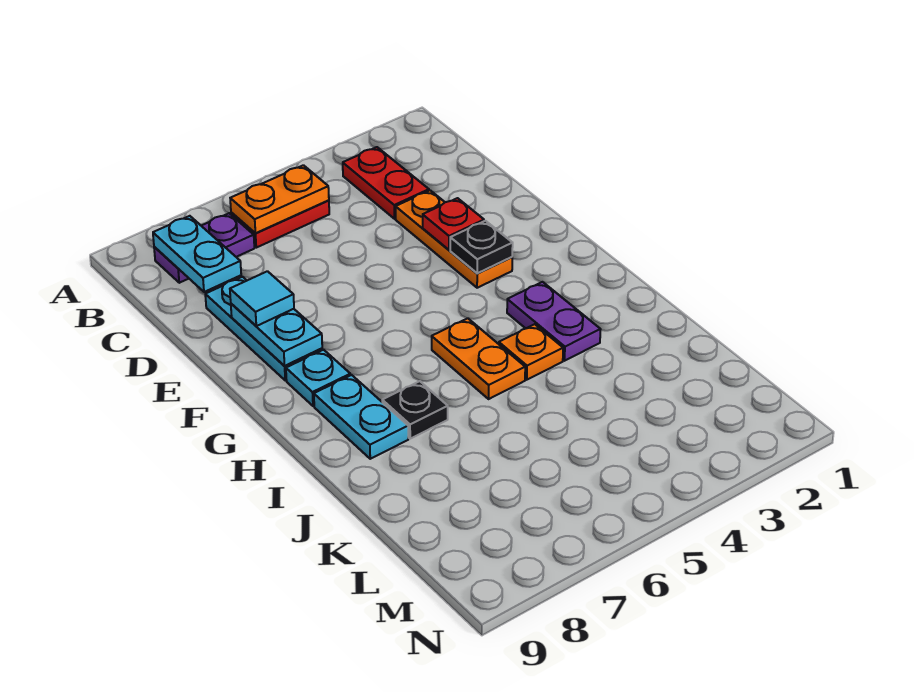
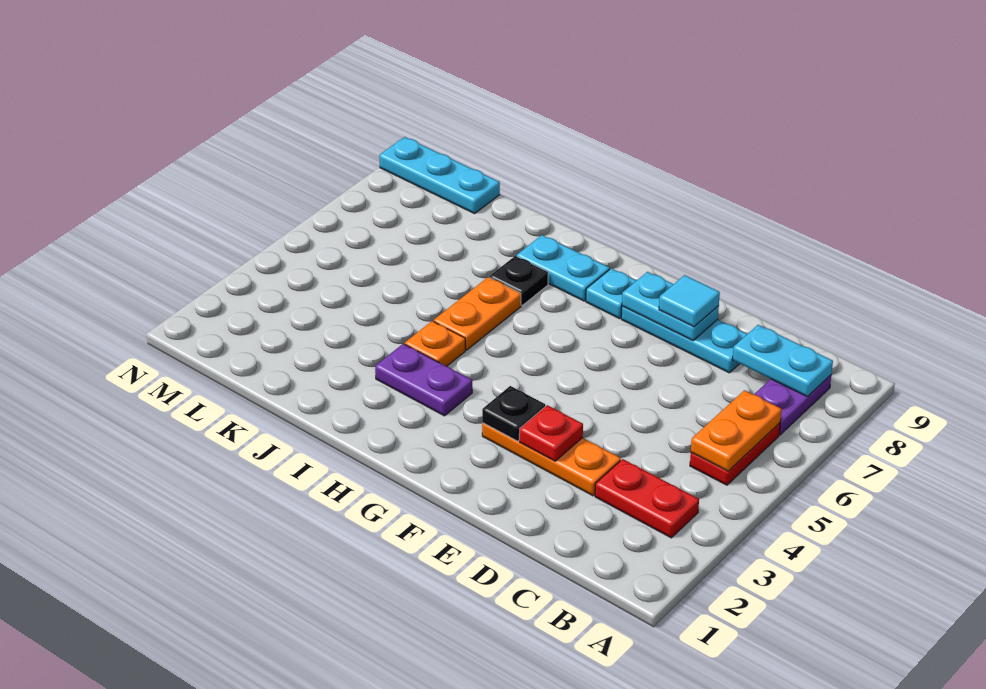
orange 1x2 plate [432,318,525,399] -> orange 1x2 plate turned to [434,277,521,350]
none -> cyan 1x3 plate [379,137,500,214]

